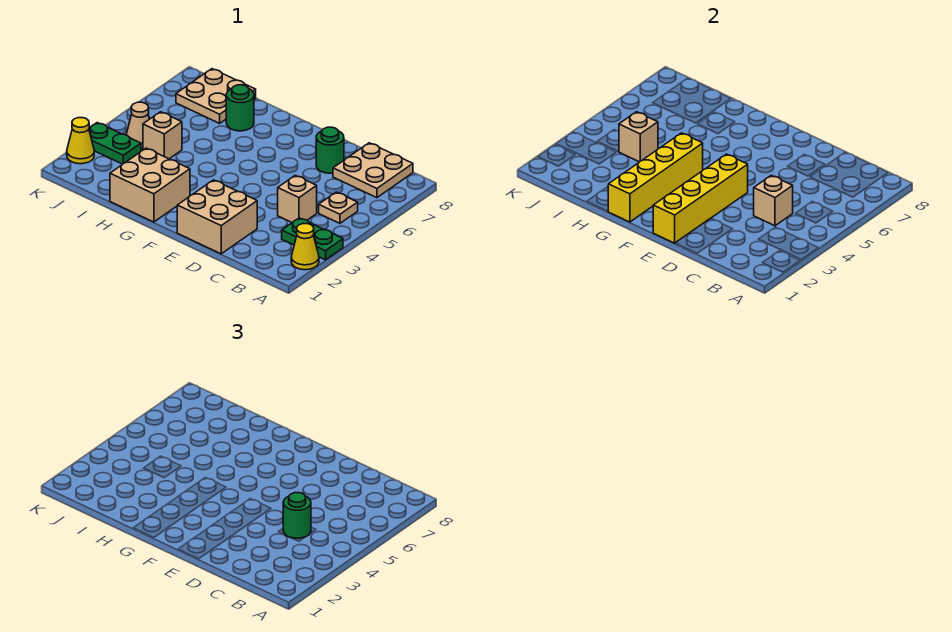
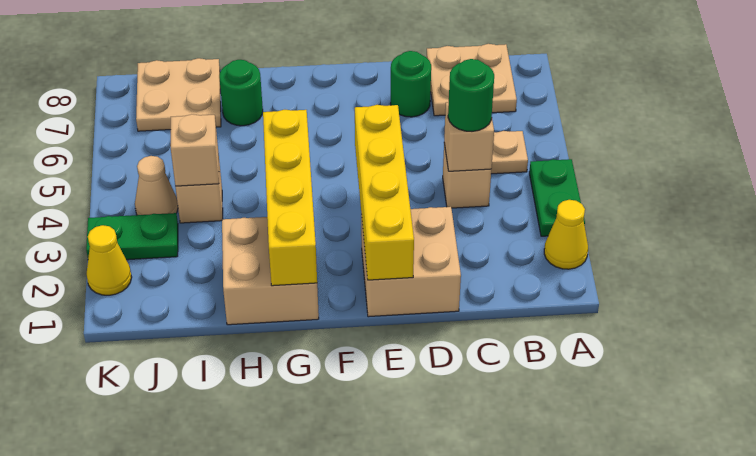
green 1x2 plate [282,218,343,260] -> green 1x2 plate turned to [529,159,585,236]

